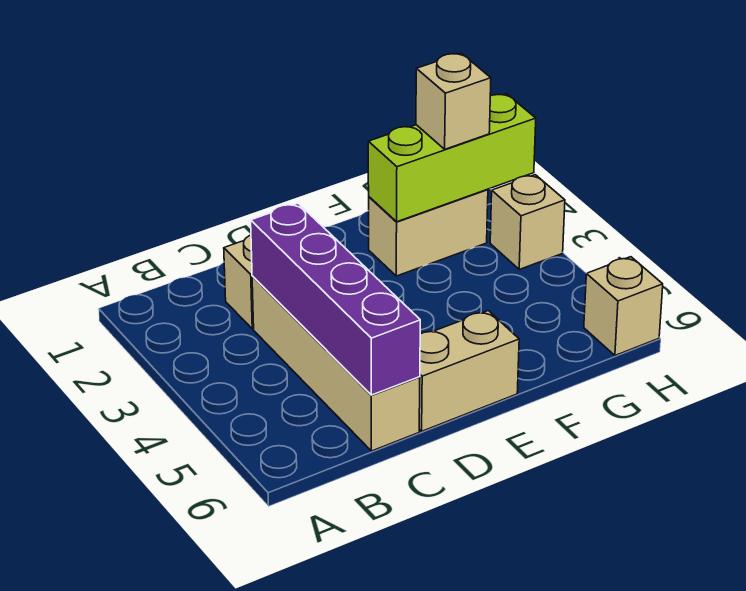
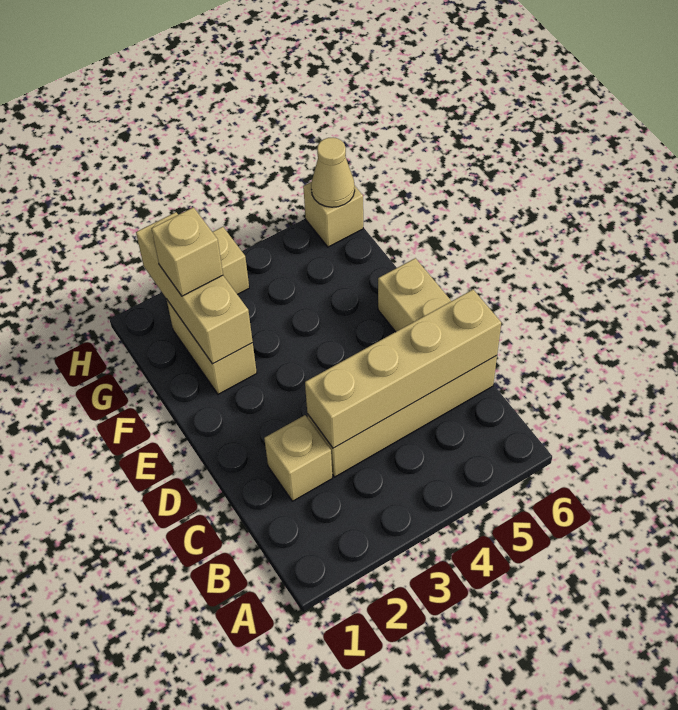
purple 1x4 brick [251,203,420,395] -> tan 1x4 brick [305,290,501,448]
lime 1x3 brick [368,94,536,222] -> tan 1x3 brick [136,212,253,364]
none -> tan 1x1 cone [311,138,355,207]

